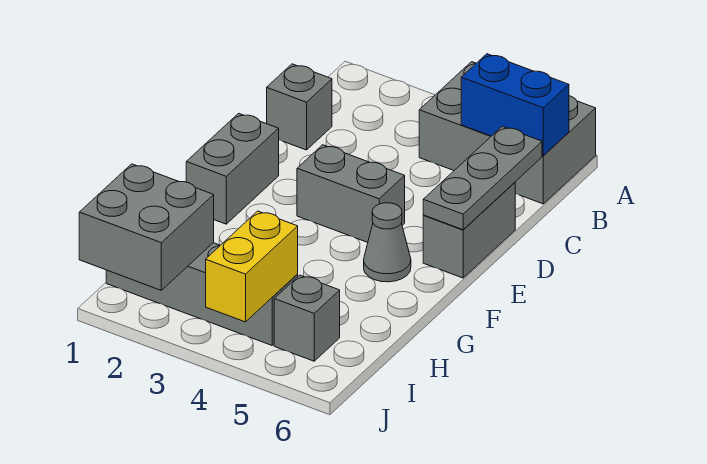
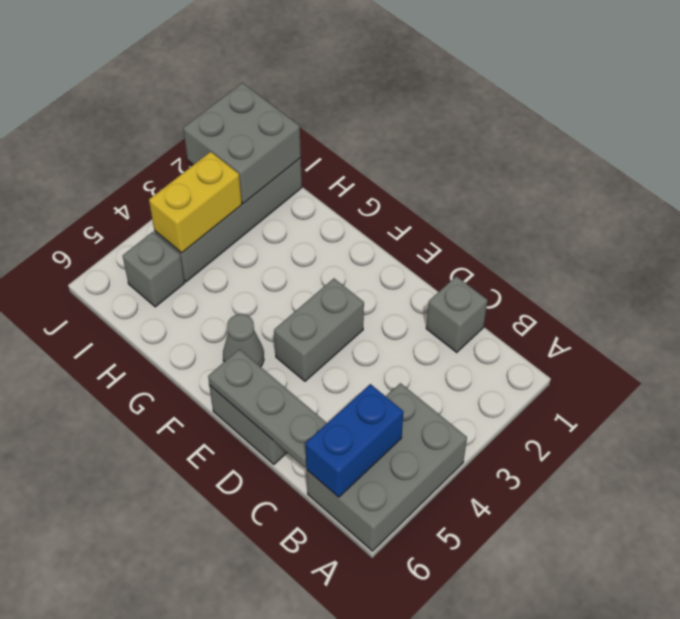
grey 1x2 brick [186,113,279,224] -> none
yellow 1x2 brick [206,211,298,322] -> yellow 1x2 brick turned to [149,152,242,253]

